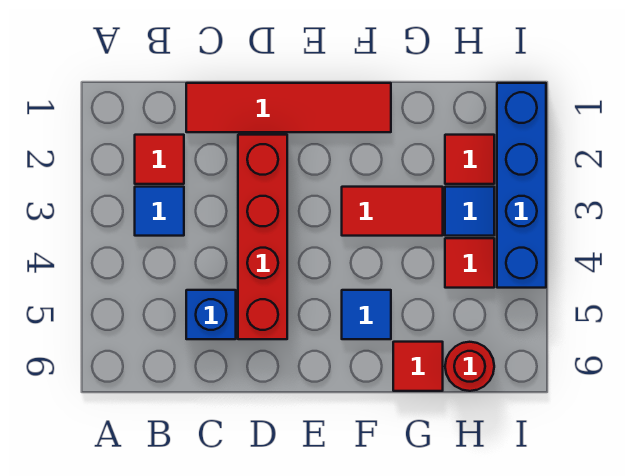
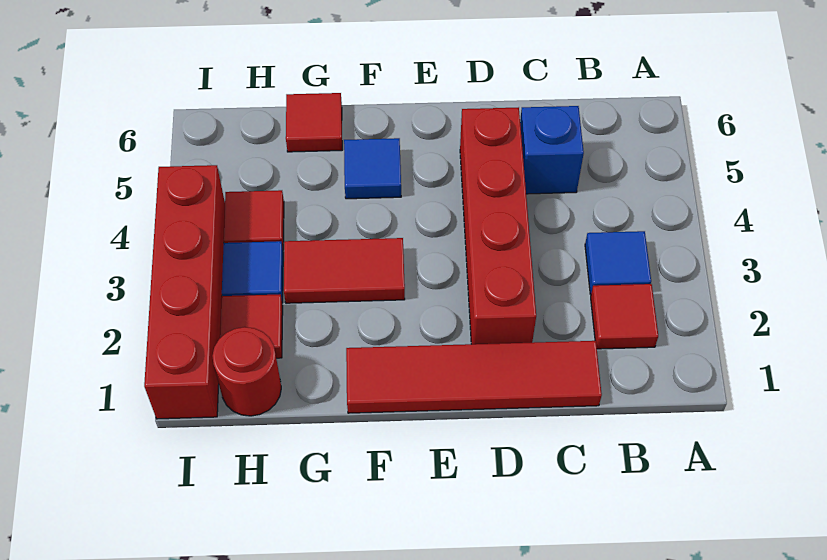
red 1x1 round brick [445,342,494,391] -> red 1x1 round brick moved to [212,327,281,416]
blue 1x4 brick [497,83,546,288] -> red 1x4 brick [144,165,225,419]

